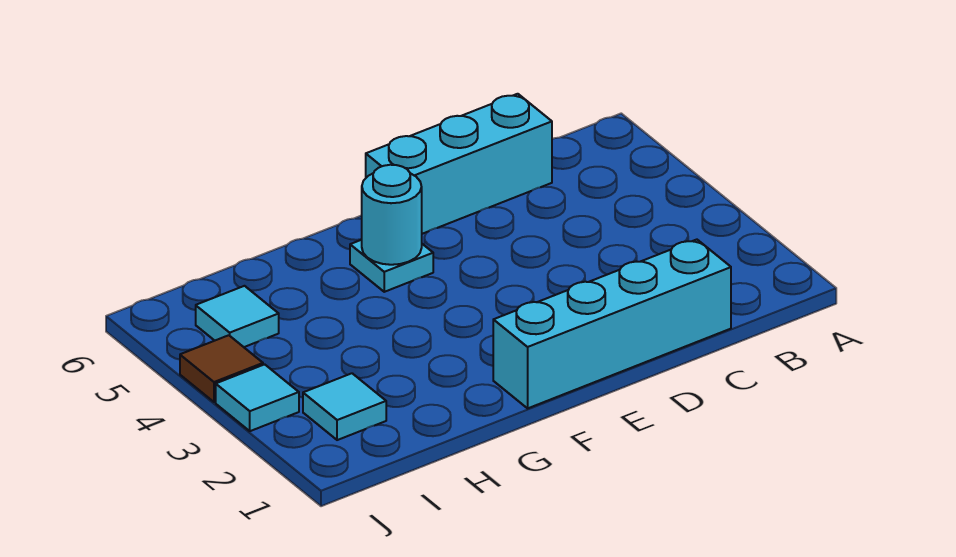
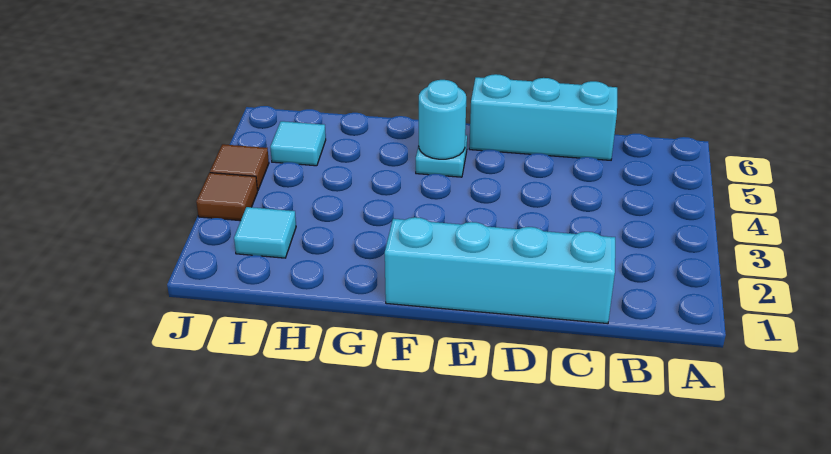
cyan 1x1 tile [216,364,299,431] -> brown 1x1 tile [196,173,258,221]

